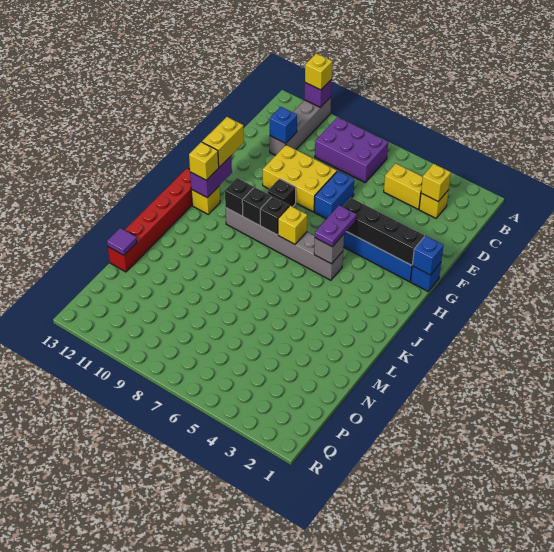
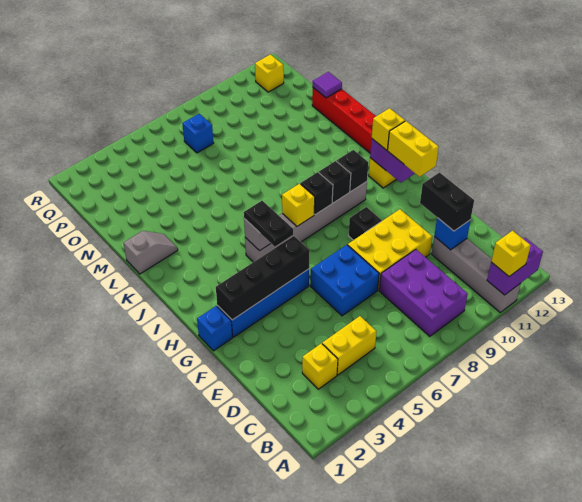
purple 1x1 brick [304,79,332,108] -> purple 1x2 brick [487,238,543,295]
purple 2x3 brick [315,117,388,182] -> purple 2x3 brick turned to [379,250,468,336]
yellow 1x1 brick [421,164,451,201] -> yellow 1x1 brick moved to [255,55,284,92]
none -> black 1x2 brick [420,173,474,231]
blue 1x2 brick [314,171,354,219] -> blue 2x2 brick [310,245,379,316]
blue 1x1 brick [412,236,444,275] -> blue 1x1 brick moved to [182,114,214,153]
purple 1x2 plate [315,205,357,247] -> black 1x2 plate [244,201,293,247]
none -> grey 1x2 slope [124,231,178,274]

